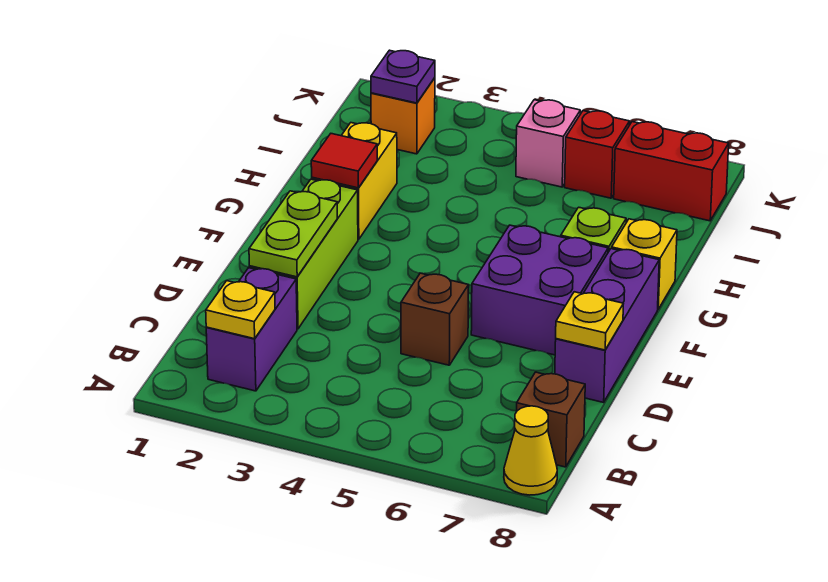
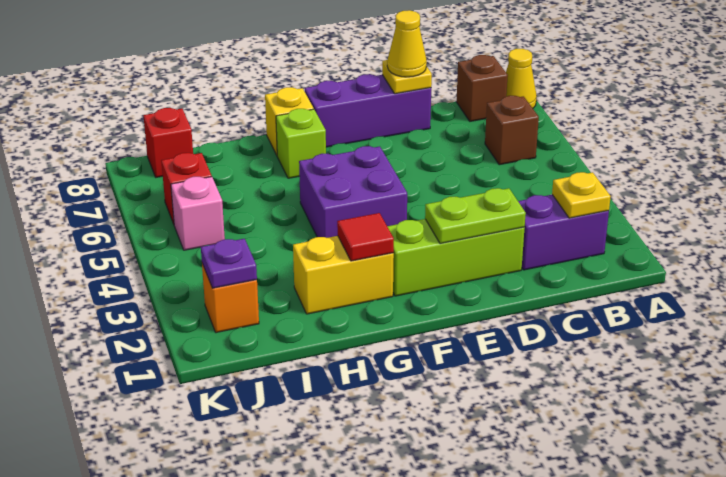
brown 1x1 brick [401,273,469,365] -> brown 1x1 brick moved to [485,96,539,165]
none -> yellow 1x1 cone [387,10,427,77]
purple 2x2 brick [471,225,608,355] -> purple 2x2 brick moved to [299,146,407,238]
red 1x2 brick [614,122,729,221] -> red 1x1 brick [143,108,193,177]

